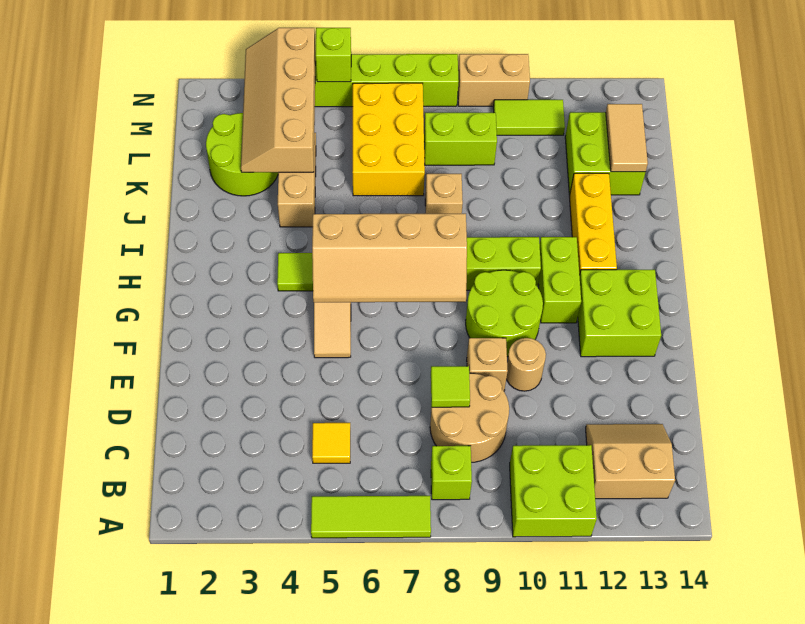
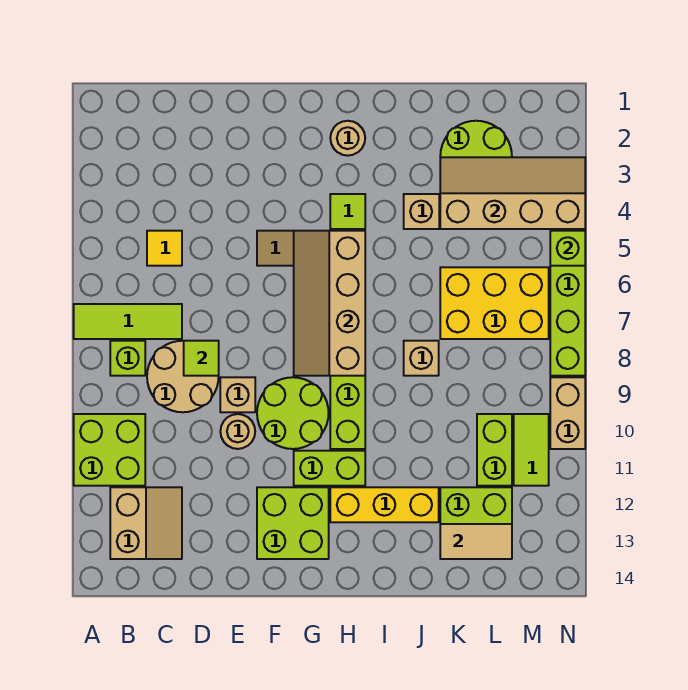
lime 1x3 tile [311,496,431,538] -> lime 1x3 tile turned to [74,304,182,339]
none -> tan 1x1 round brick [330,121,365,156]
lime 1x2 brick [424,113,497,165] -> lime 1x2 brick moved to [477,414,512,486]

